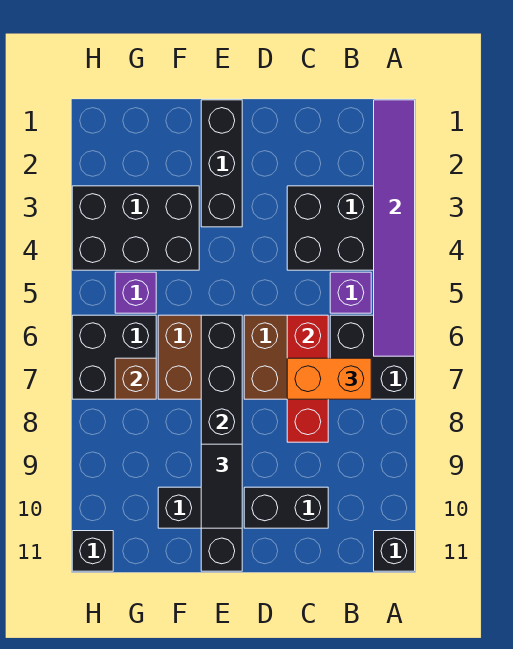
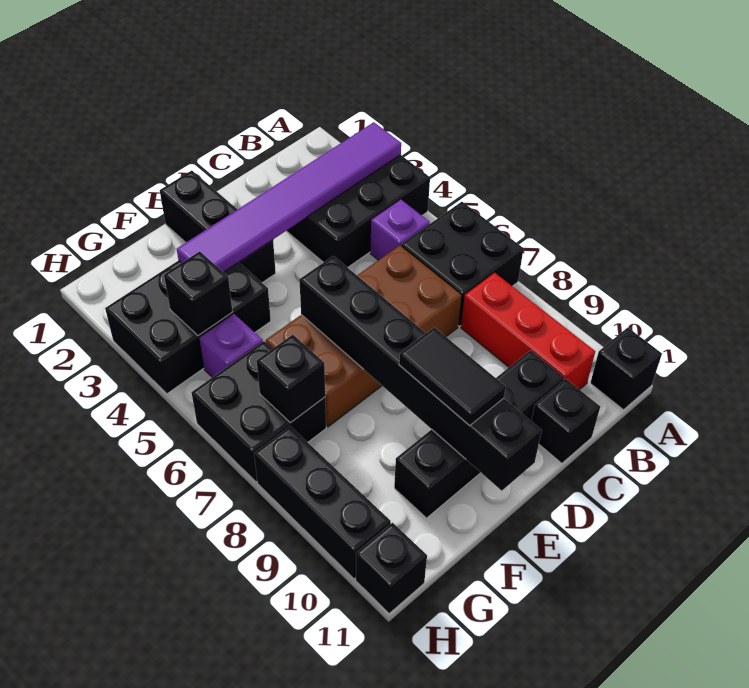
purple 1x6 tile [374,100,415,356] -> purple 1x6 tile turned to [177,122,401,272]
orange 1x2 brick [287,358,371,399] -> none
red 1x3 brick [287,315,328,442] -> red 1x3 brick moved to [461,273,595,390]
none -> black 1x1 brick [532,379,600,463]
none -> black 1x1 brick [164,251,233,335]
brown 1x1 brick [115,358,156,399] -> black 1x1 brick [257,335,325,423]
none -> black 1x3 brick [254,426,391,579]

